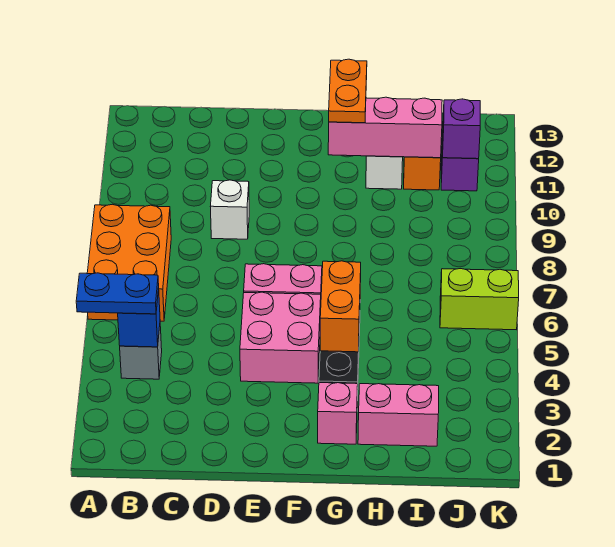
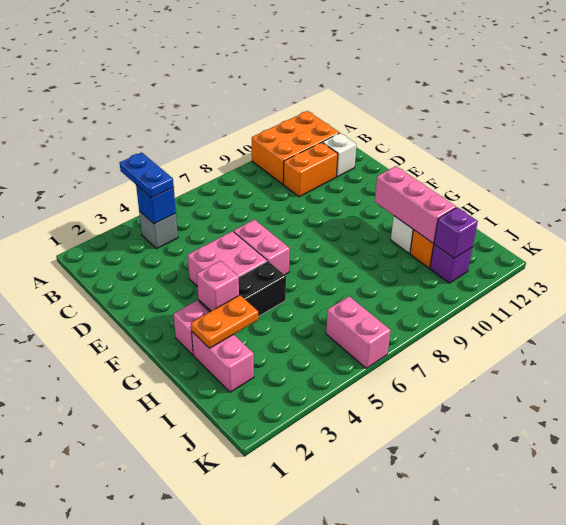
orange 2x3 brick [87,204,171,321] -> orange 2x3 brick moved to [252,111,339,184]
white 1x1 brick [210,180,249,239] -> white 1x1 brick moved to [323,133,357,177]
none -> pink 1x1 brick [197,261,239,311]
orange 1x2 brick [320,261,361,352] -> orange 1x2 brick moved to [283,142,338,197]
orange 1x2 plate [329,59,367,123] -> orange 1x2 plate moved to [191,295,258,348]
lime 1x2 brick [440,269,519,330] -> pink 1x2 brick [326,296,391,368]

